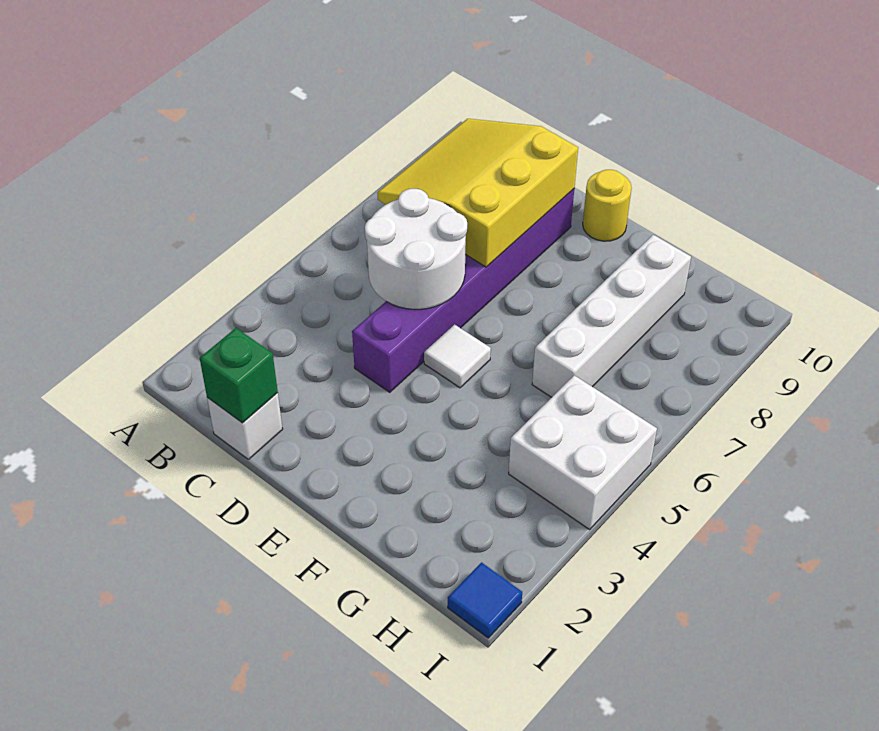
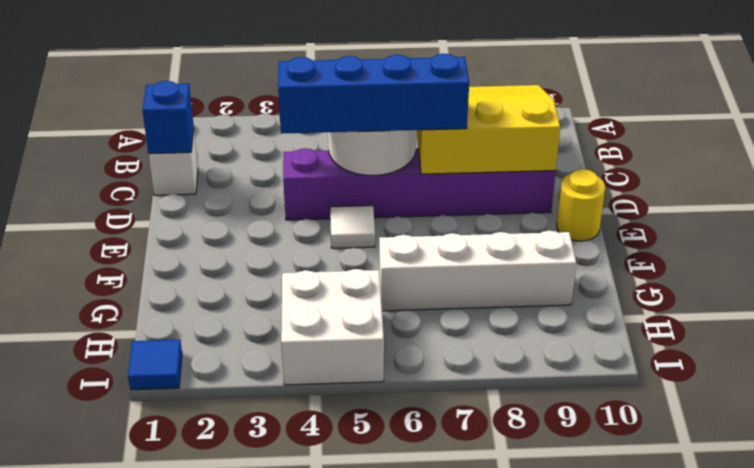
green 1x1 brick [200,328,278,423] -> blue 1x1 brick [142,81,194,154]
none -> blue 1x4 brick [278,54,469,134]

